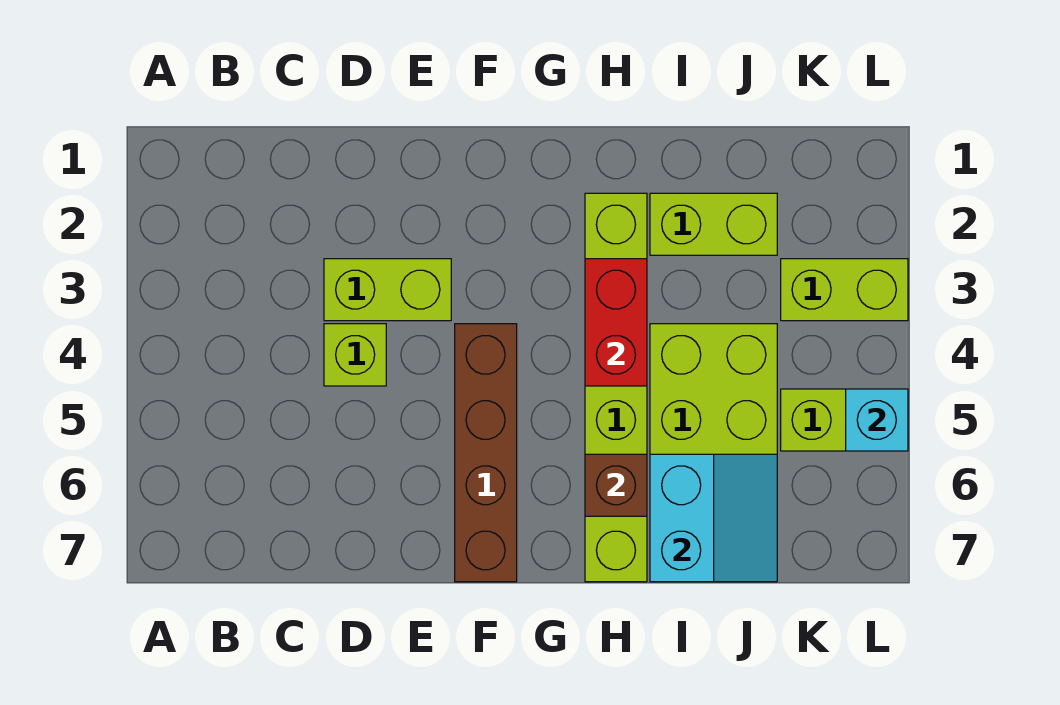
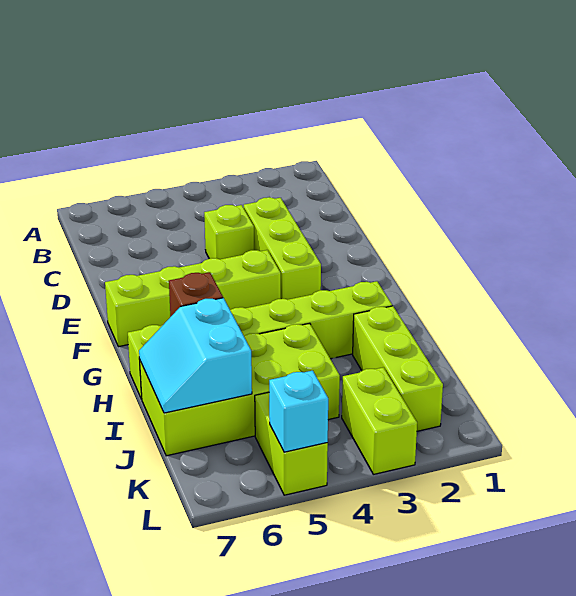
lime 1x2 brick [324,259,451,321] -> lime 1x3 brick [244,197,321,300]
brown 1x4 brick [455,324,517,582] -> lime 1x4 brick [105,250,281,347]
red 1x2 brick [585,259,647,386] -> none
lime 1x2 brick [650,193,777,255] -> lime 1x3 brick [353,306,443,431]
cyan 2x2 slope [650,454,777,582] -> cyan 2x2 slope turned to [139,298,252,413]

